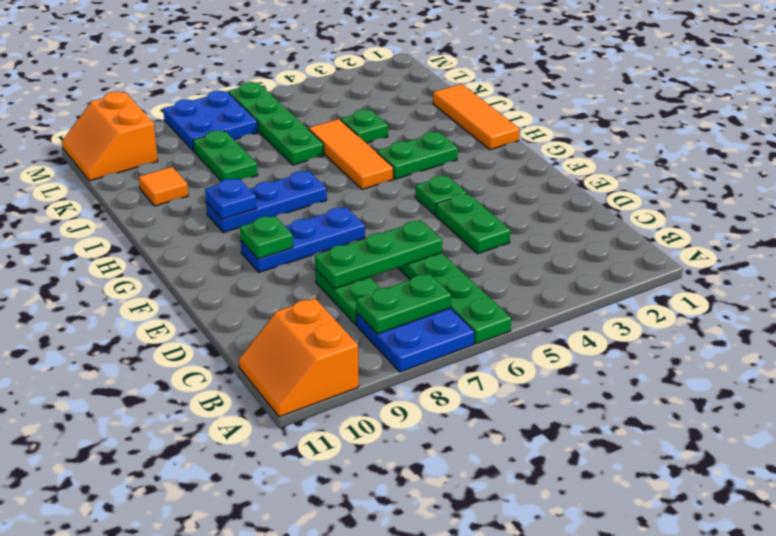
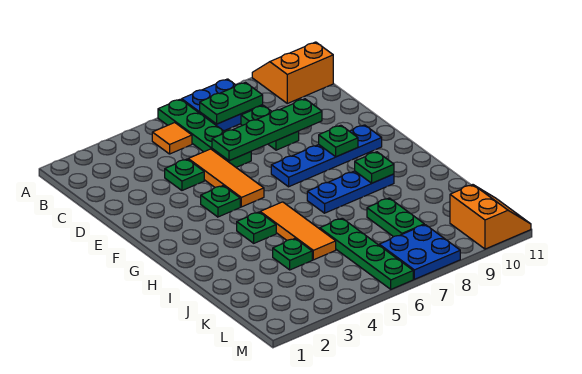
orange 2x2 slope [239,298,359,417] -> orange 2x2 slope turned to [252,42,333,103]
green 1x2 plate [436,193,510,253] -> green 1x1 plate [165,159,204,190]
green 1x3 plate [315,221,442,289] -> green 1x4 plate [212,99,322,161]
blue 1x3 plate [241,207,365,272] -> blue 1x4 plate [271,125,382,187]
orange 1x3 tile [433,84,520,150] -> orange 1x3 tile moved to [188,149,264,207]
green 1x2 plate [377,132,458,179] -> green 1x1 plate [237,212,276,243]
blue 1x1 plate [205,179,256,219] -> green 1x1 plate [355,152,394,183]
orange 1x1 tile [139,167,188,206] -> orange 1x1 tile moved to [152,123,192,154]

